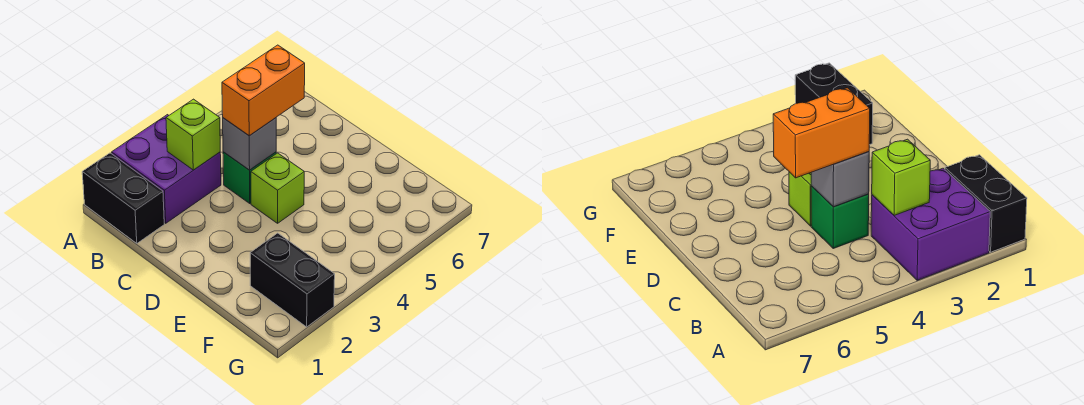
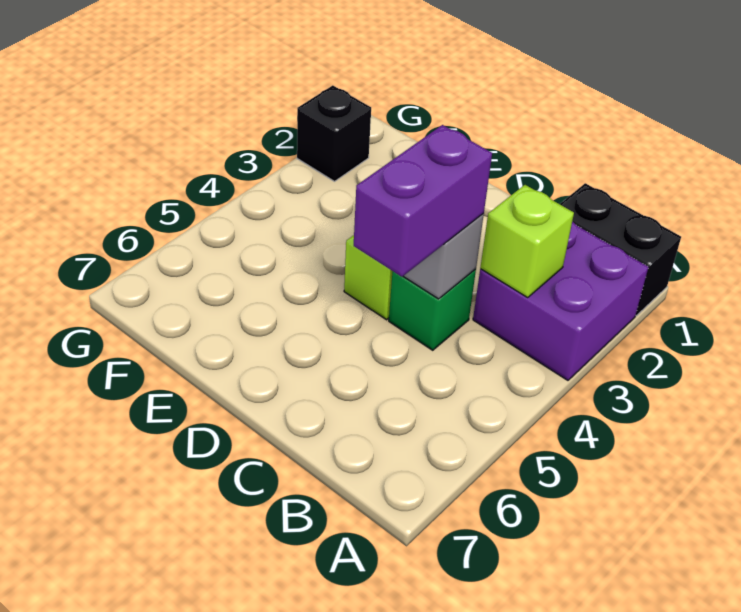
orange 1x2 brick [222,45,305,136] -> purple 1x2 brick [354,125,492,277]
black 1x2 brick [250,233,335,327] -> black 1x1 brick [297,85,371,181]

